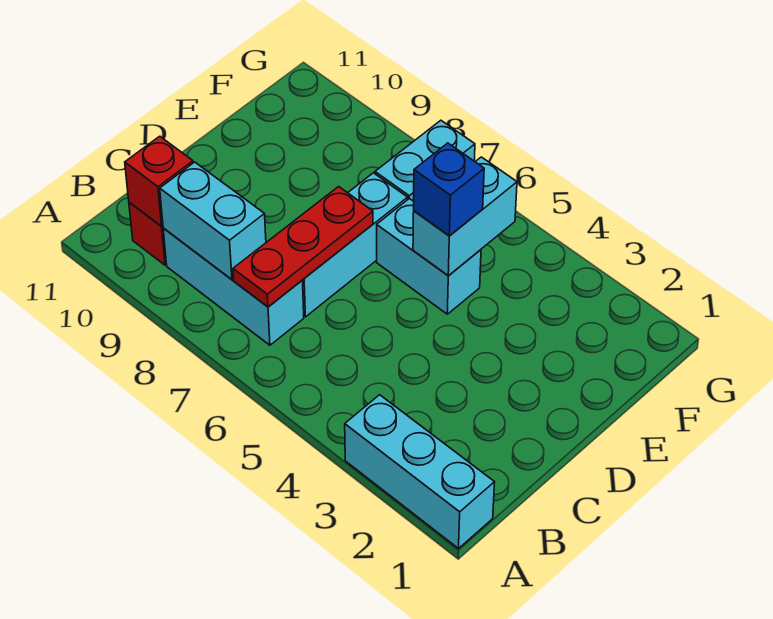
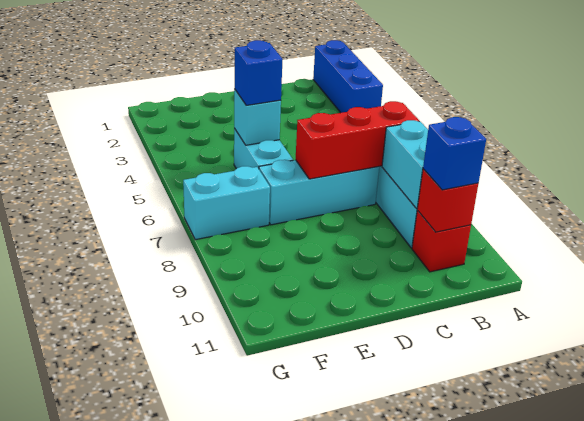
cyan 1x3 brick [345,395,495,548] -> blue 1x3 brick [313,40,383,113]
red 1x3 plate [233,187,373,307] -> red 1x3 brick [296,101,419,179]
none -> blue 1x1 brick [423,117,486,190]
cyan 1x2 brick [413,157,517,276] -> cyan 1x1 brick [234,89,281,145]

